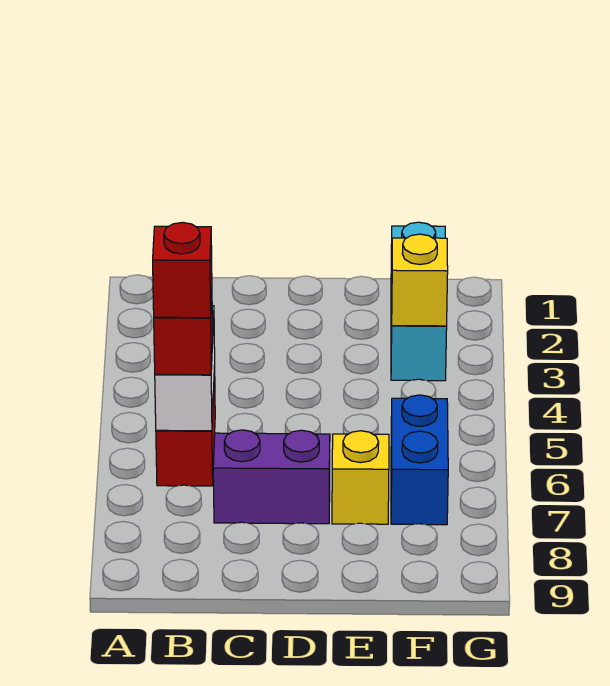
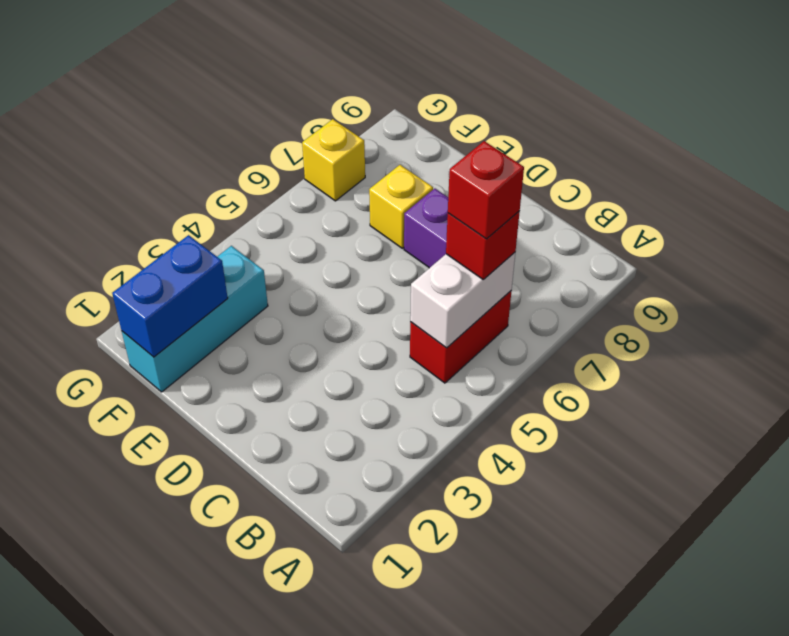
yellow 1x1 brick [392,234,448,326] -> yellow 1x1 brick moved to [302,119,365,201]
blue 1x2 brick [391,395,448,525] -> blue 1x2 brick moved to [112,235,228,357]

